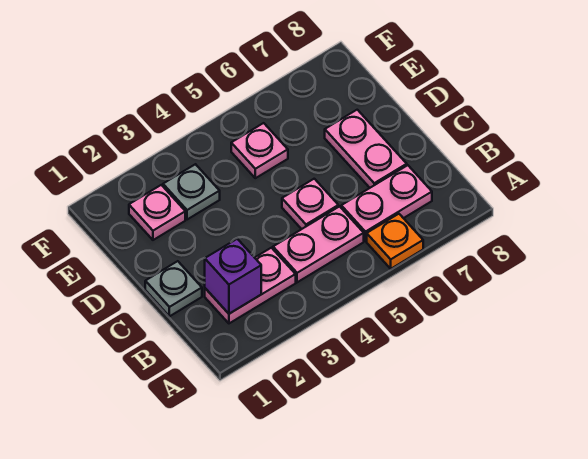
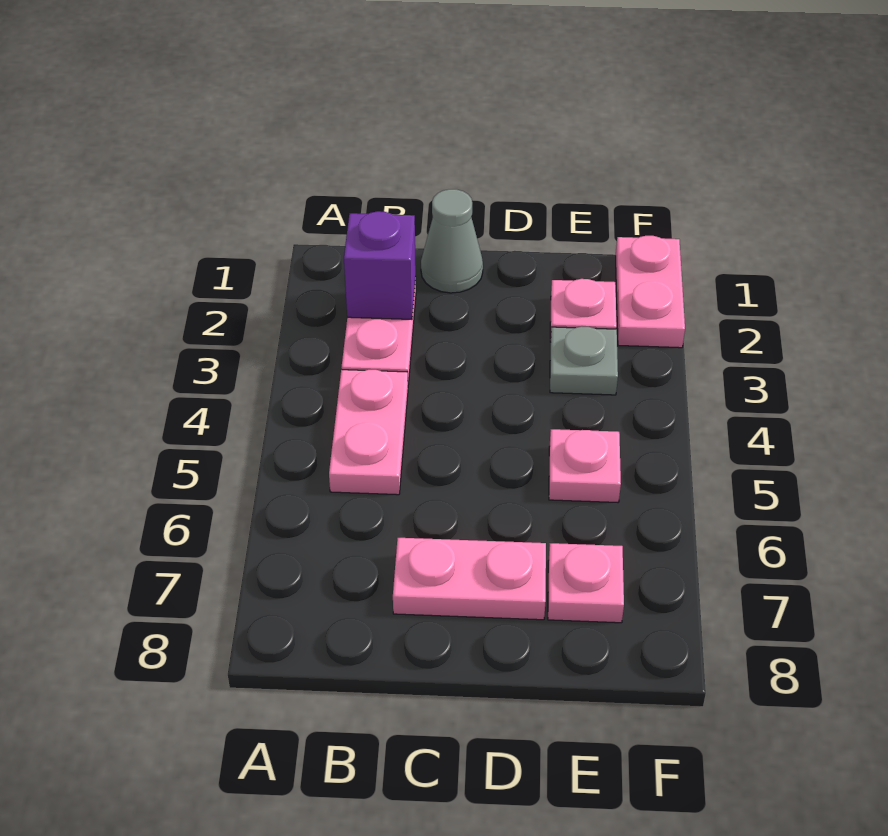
orange 1x1 plate [367,214,423,269] -> none
pink 1x2 plate [341,165,432,241] -> pink 1x2 plate moved to [616,236,685,348]
grey 1x1 plate [145,261,202,316] -> grey 1x1 cone [421,189,483,293]
pink 1x1 plate [282,179,338,229] -> pink 1x1 plate moved to [548,543,624,623]

